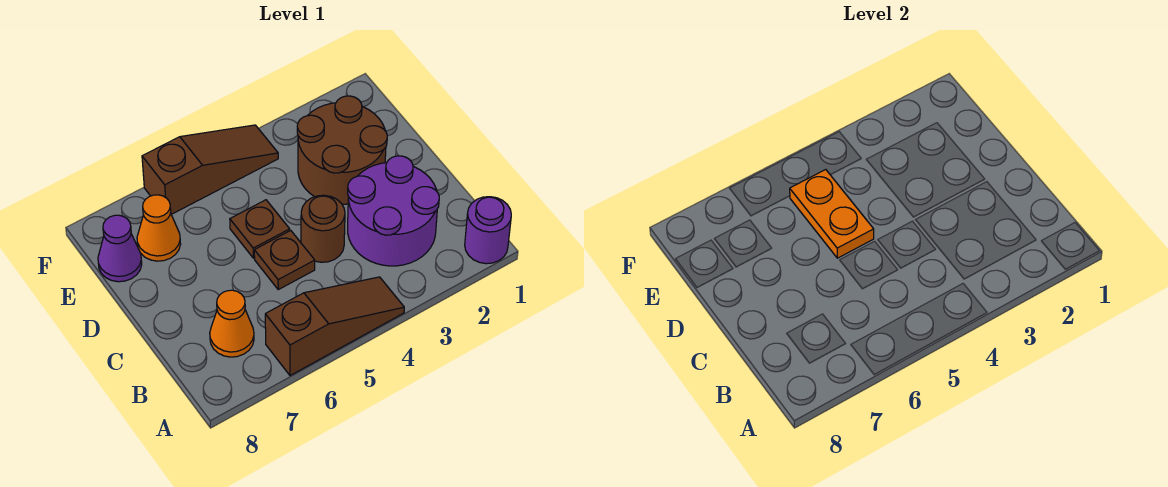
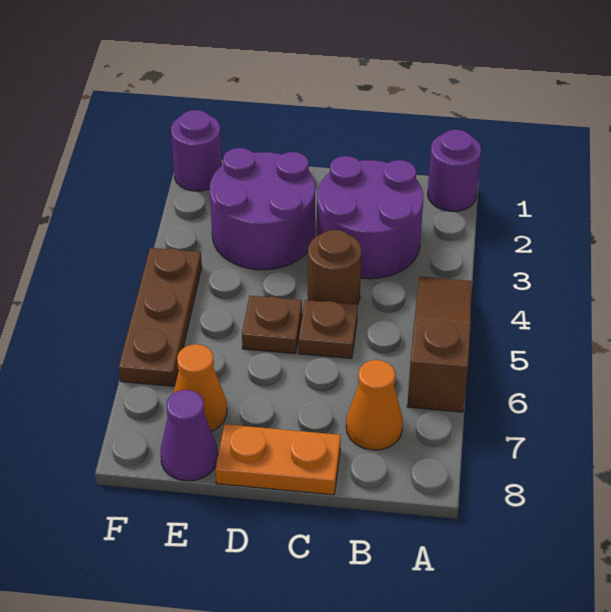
brown 2x2 round brick [297,96,387,204] -> purple 2x2 round brick [210,148,315,270]
orange 1x2 plate [790,170,874,258] -> orange 1x2 plate moved to [215,424,341,495]
none -> purple 1x1 round brick [171,110,222,191]
brown 1x3 slope [142,125,278,214] -> brown 1x3 plate [119,248,202,386]

